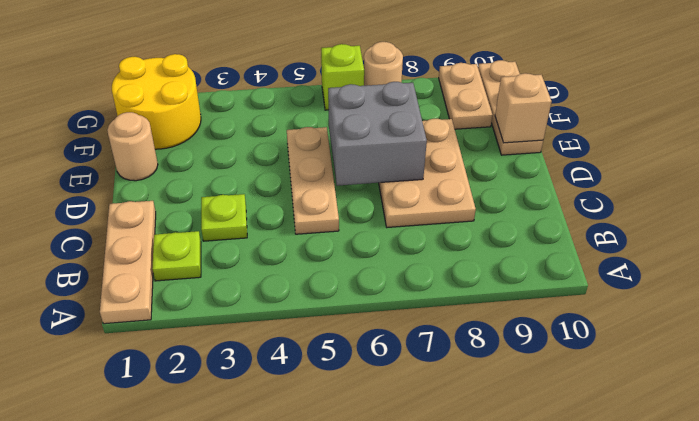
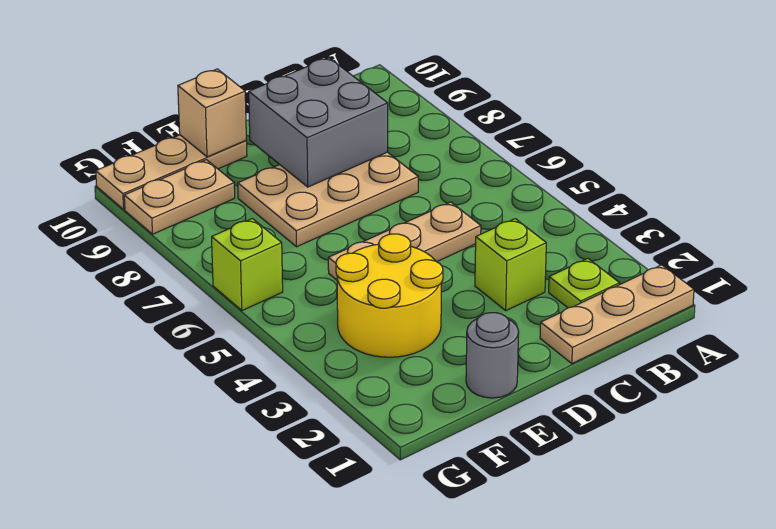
lime 1x1 plate [201,194,247,241] -> lime 1x1 brick [475,219,546,310]
grey 2x2 brick [328,82,427,186] -> grey 2x2 brick moved to [249,58,388,187]
tan 1x1 round brick [107,112,158,181] -> grey 1x1 round brick [466,313,519,398]
yellow 2x2 round brick [112,54,201,149] -> yellow 2x2 round brick moved to [336,234,443,357]
tan 1x1 round brick [364,42,403,86] -> none

